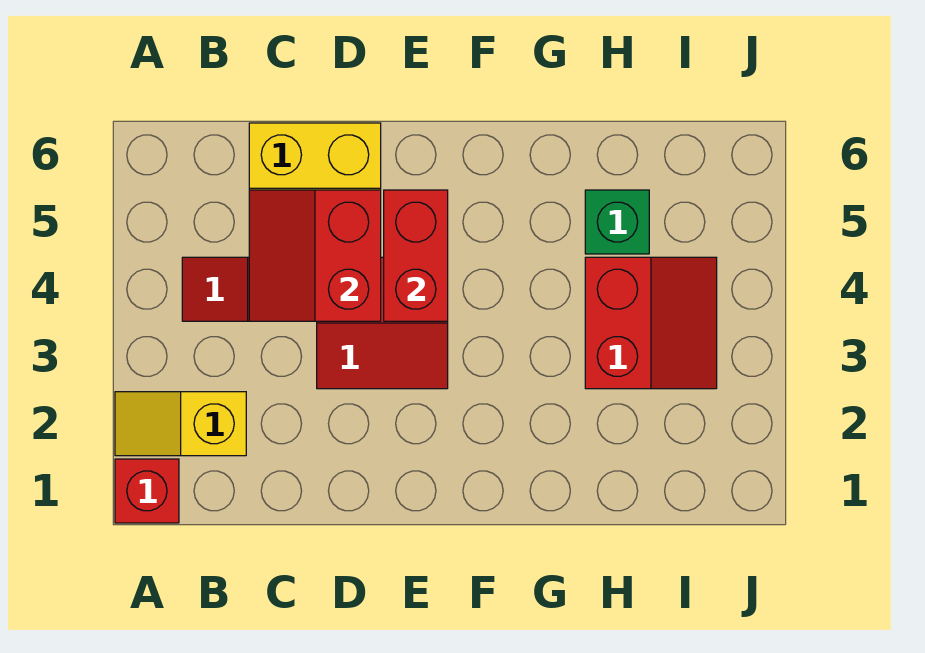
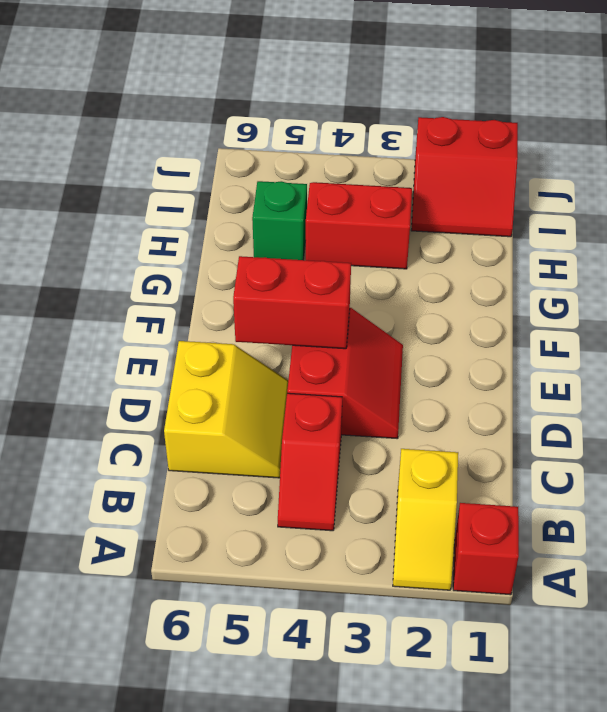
red 2x2 slope [249,190,381,321] -> red 2x2 slope moved to [411,117,518,237]

